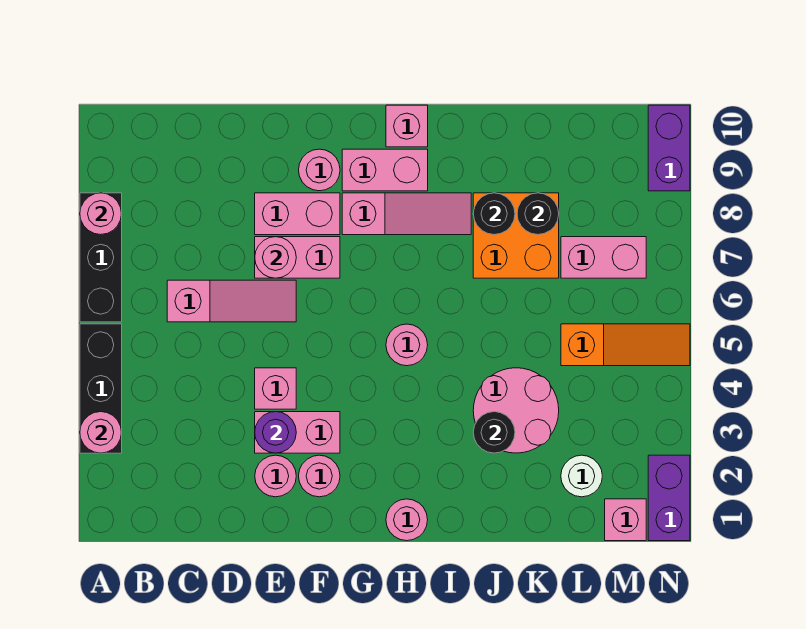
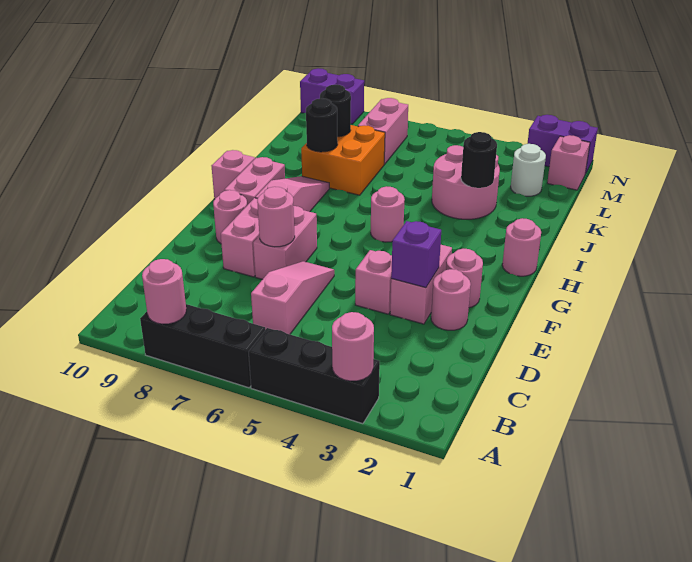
purple 1x1 round brick [255,412,296,453] -> purple 1x1 brick [391,221,441,288]
orange 1x3 slope [561,324,690,366] -> none

